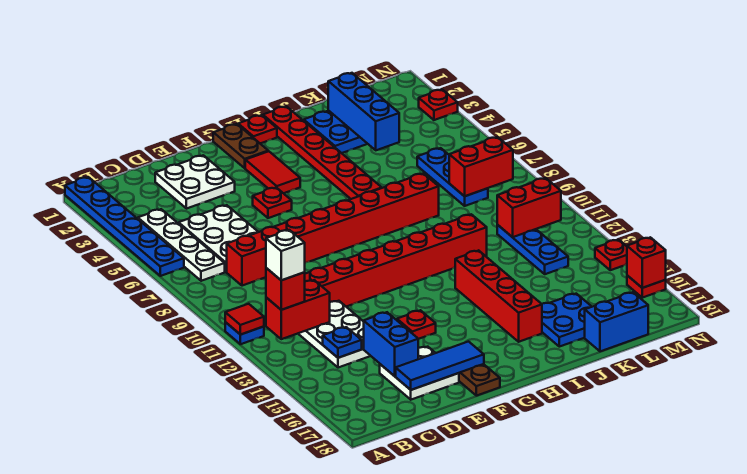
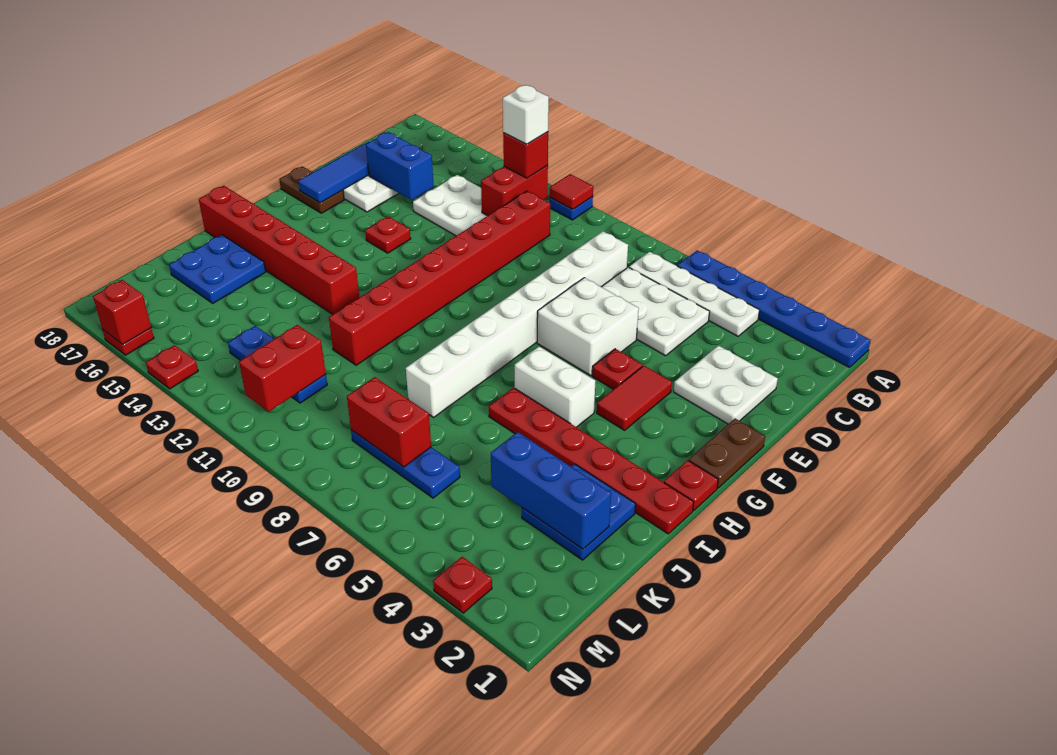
red 1x8 brick [227,173,439,286] -> white 1x8 brick [406,231,628,417]
blue 1x1 plate [323,327,362,358] -> none
none -> white 2x2 brick [537,278,639,376]
brown 1x2 plate [213,124,268,168] -> brown 1x2 plate turned to [689,419,765,488]
red 1x2 tile [245,151,300,193] -> red 1x2 tile turned to [597,366,672,430]
none -> white 1x2 brick [515,347,595,427]
red 1x4 brick [455,250,542,342] -> red 1x6 brick [199,186,359,314]
blue 1x2 brick [585,292,648,351] -> none
red 1x2 brick [449,137,513,196] -> red 1x2 brick turned to [347,377,431,467]

